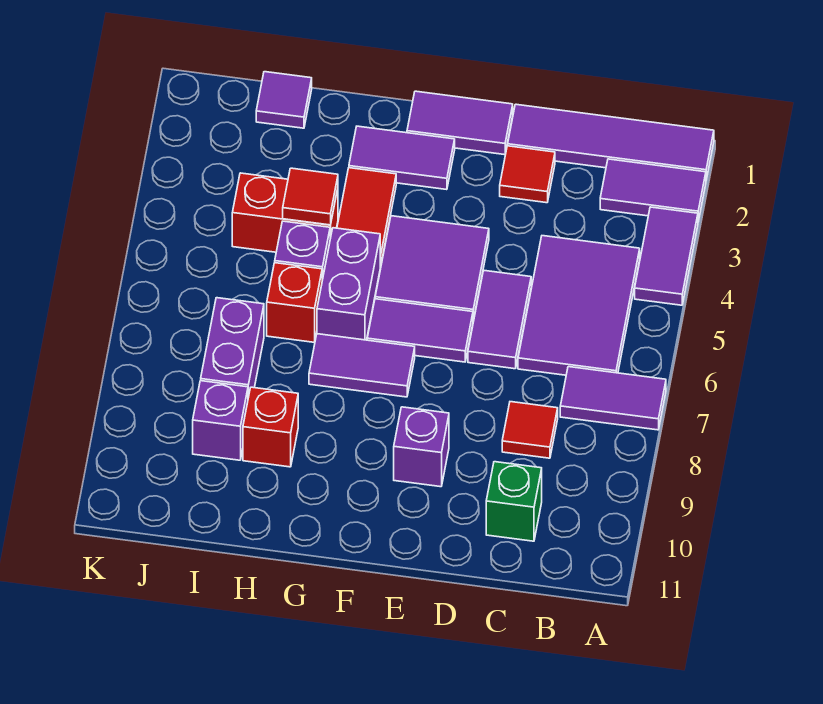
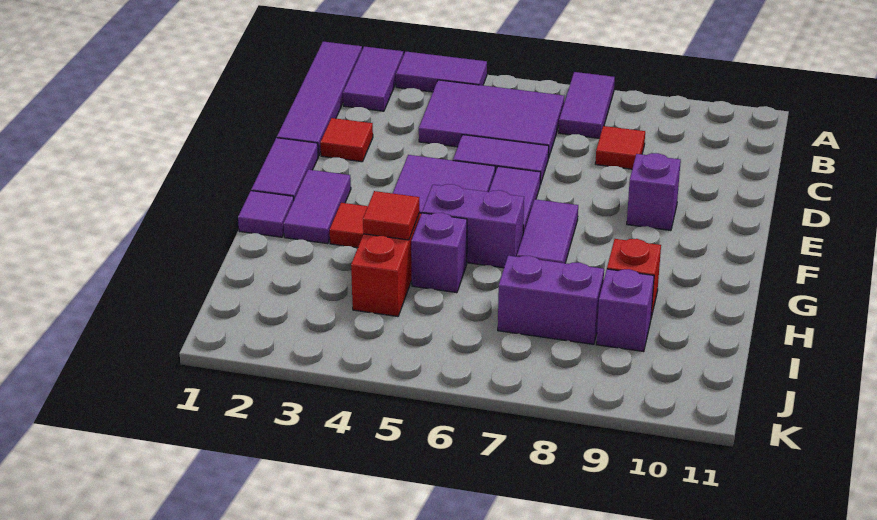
green 1x1 brick [486,462,542,541] -> none
red 1x1 brick [267,263,322,342] -> none
purple 1x1 tile [256,72,312,128] -> purple 1x1 tile moved to [238,191,294,237]

